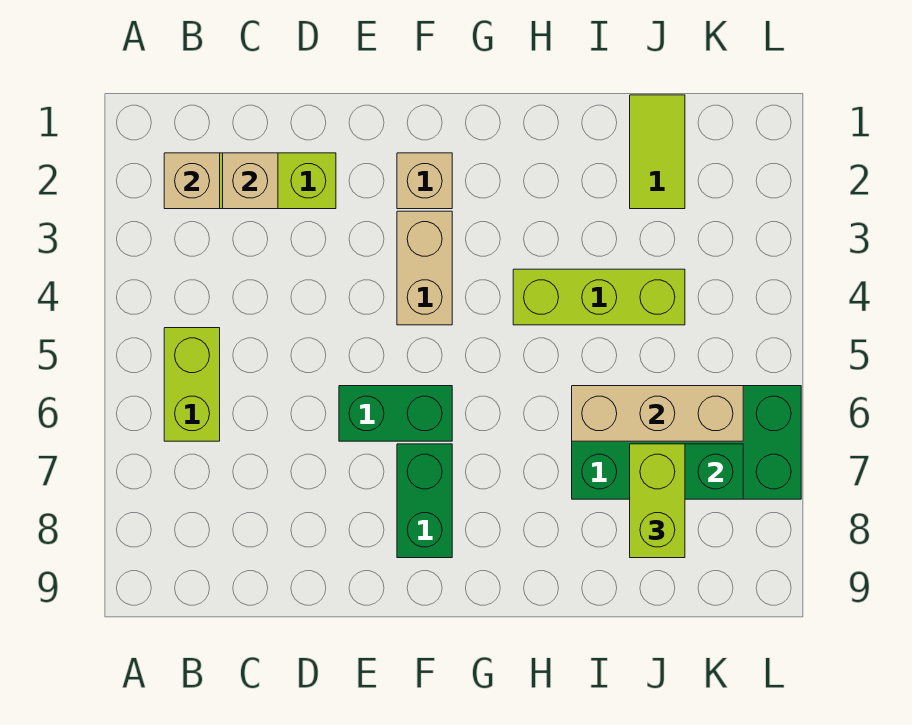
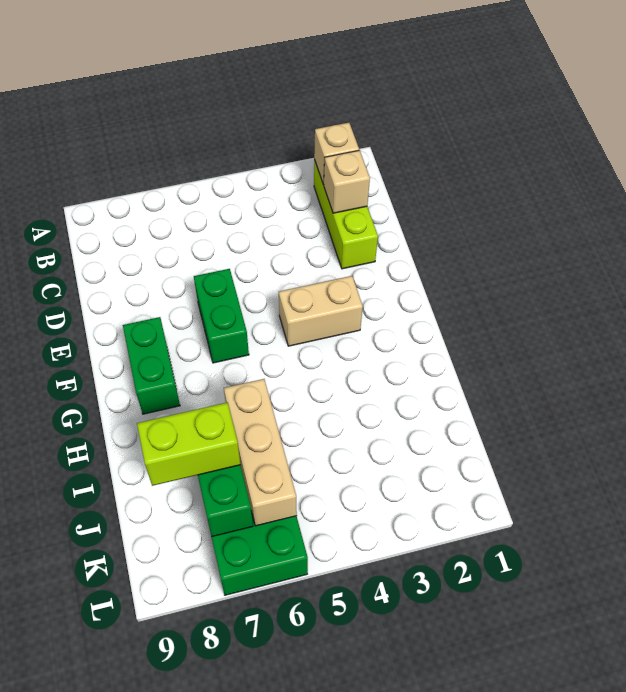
lime 1x2 brick [164,328,220,441] -> none
tan 1x1 brick [397,153,452,209] -> none
green 1x2 brick [397,444,452,558] -> green 1x2 brick turned to [123,317,180,414]
lime 1x3 brick [513,269,685,325] -> none
lime 1x2 tile [630,95,685,209] -> none

